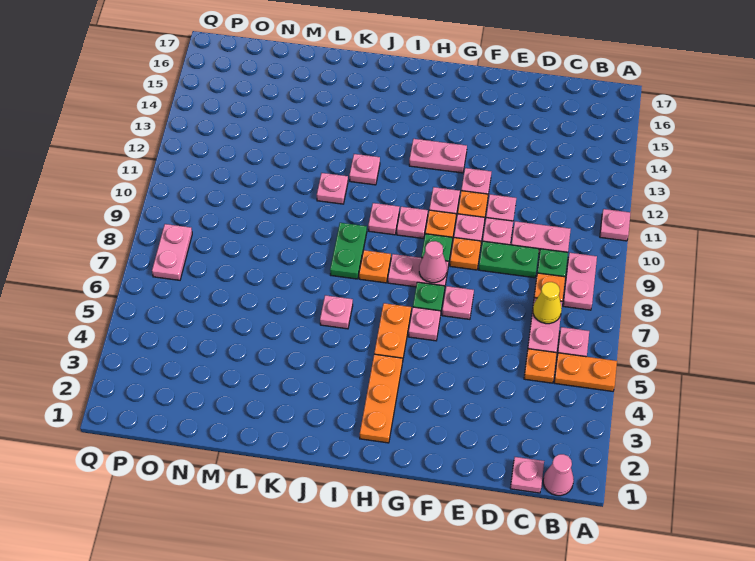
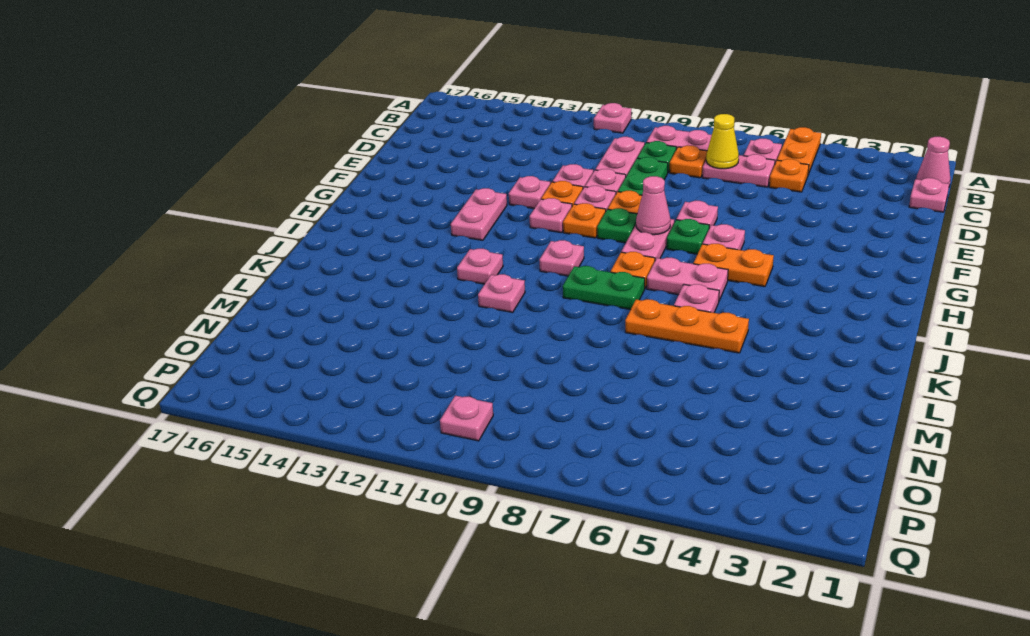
orange 1x3 plate [360,354,403,443] -> orange 1x3 plate moved to [625,299,749,353]
pink 1x1 plate [397,207,428,239] -> pink 1x1 plate moved to [440,396,493,441]
pink 1x2 plate [152,224,192,280] -> pink 1x2 plate moved to [647,258,728,300]

